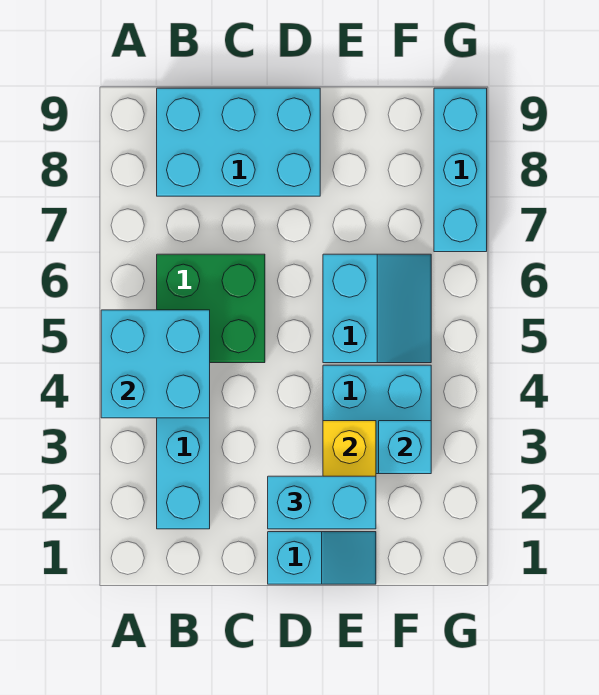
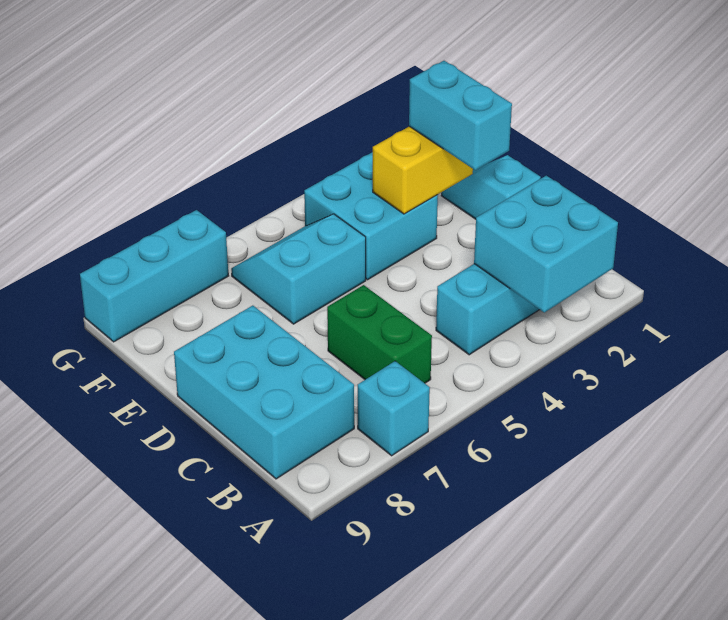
cyan 2x2 brick [101,310,210,418] -> cyan 2x2 brick moved to [474,176,618,312]
green 2x2 brick [157,254,265,363] -> green 1x2 brick [327,285,432,383]
cyan 1x1 brick [379,421,431,474] -> cyan 1x1 brick moved to [358,361,430,456]

